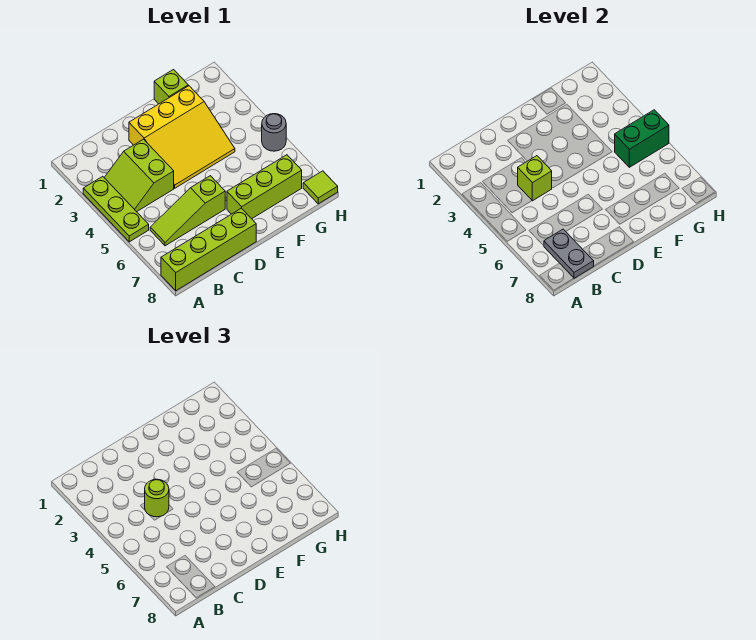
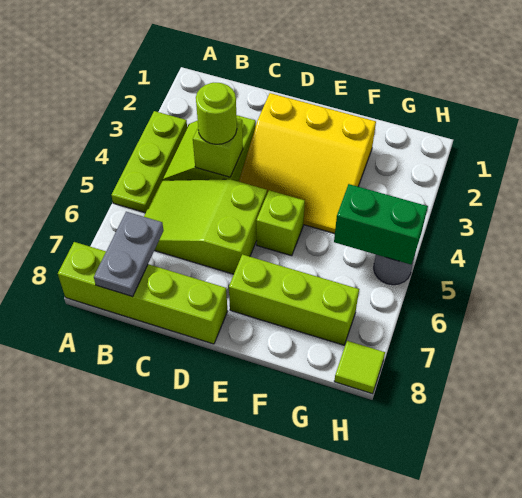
lime 1x3 slope [150,176,225,246] -> lime 2x3 slope [144,179,267,274]
lime 1x1 brick [154,70,188,104] -> lime 1x1 brick moved to [256,190,305,256]

